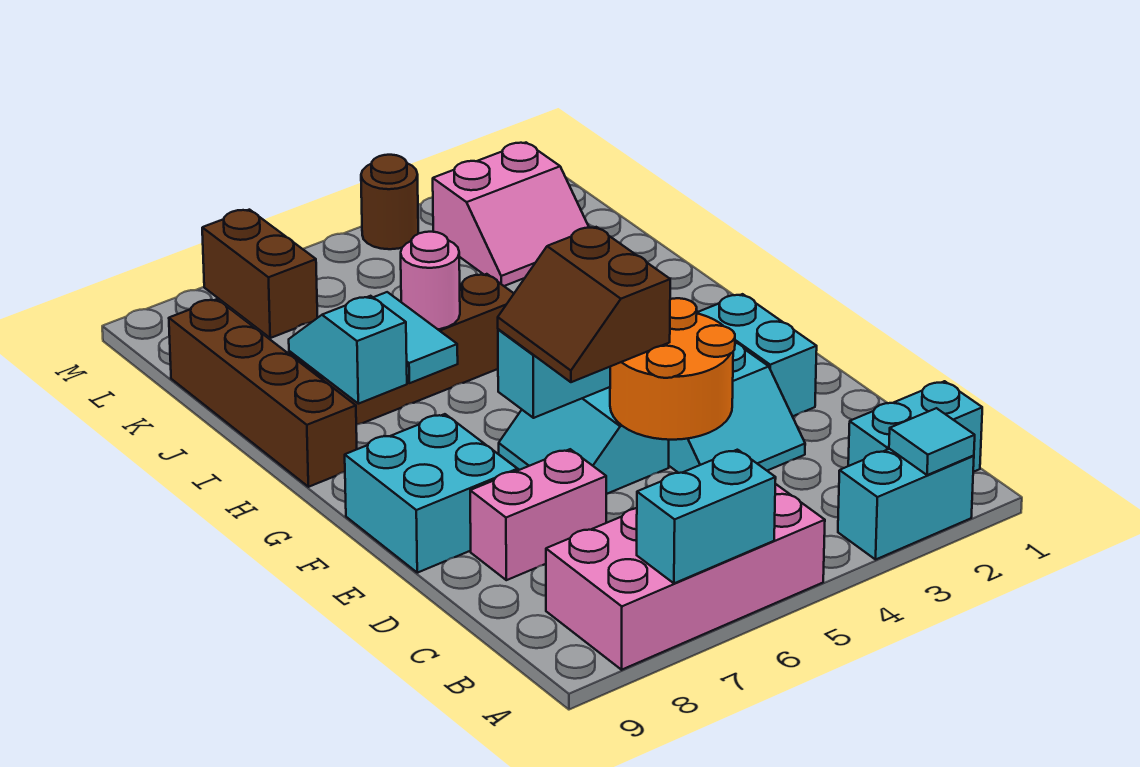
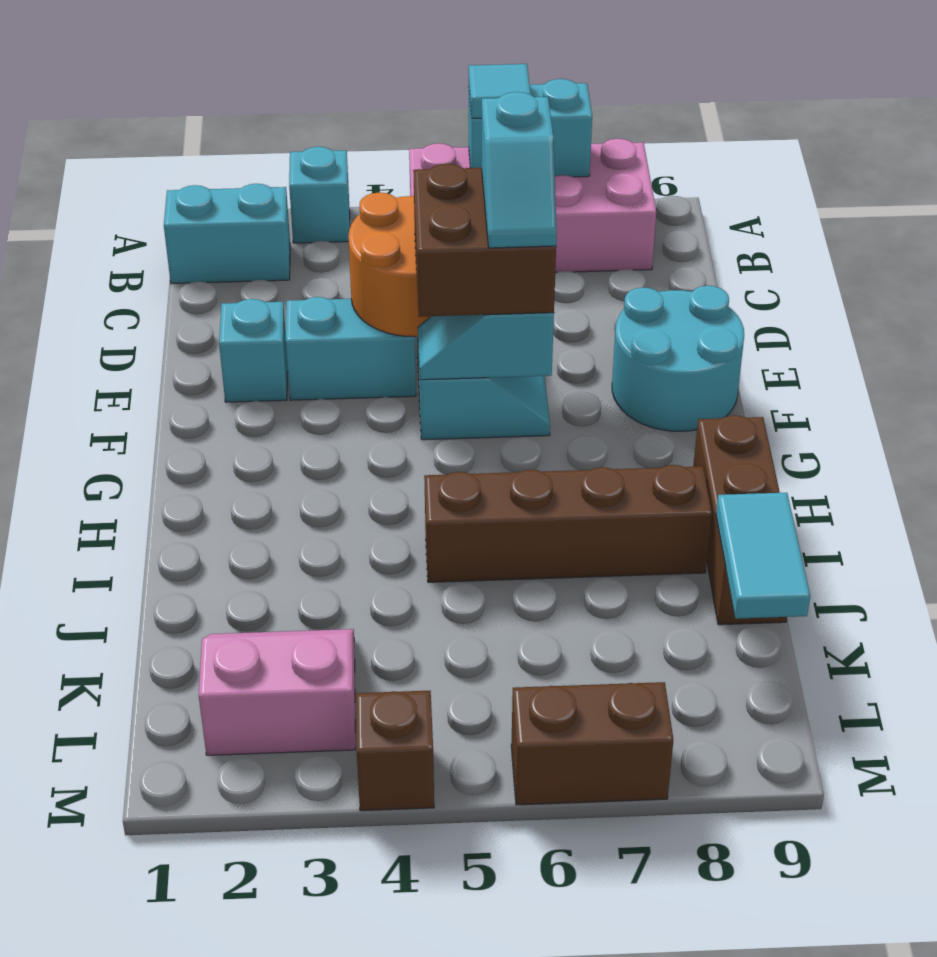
cyan 1x2 brick [838,449,974,559] -> cyan 1x1 brick [289,147,350,243]
cyan 1x1 tile [889,408,975,475] -> cyan 1x1 tile moved to [469,64,531,118]
pink 1x2 brick [470,449,606,580] -> none
cyan 1x2 brick [697,294,817,416] -> cyan 1x1 brick [219,299,288,402]
brown 2x2 slope [498,227,670,382] -> brown 2x2 brick [413,164,556,317]
cyan 2x2 brick [345,414,517,573] -> cyan 2x2 round brick [612,286,744,431]
cyan 1x2 tile [373,292,458,383] -> cyan 1x2 tile moved to [716,493,810,619]
cyan 1x2 slope [289,296,407,404] -> cyan 1x2 slope moved to [481,92,557,248]
brown 1x4 brick [169,299,357,487] -> brown 1x3 brick [693,415,787,625]
pink 1x1 round brick [401,232,460,329] -> none
brown 1x2 brick [202,210,318,338] -> brown 1x2 brick turned to [511,682,673,805]
brown 1x1 round brick [361,155,418,249] -> brown 1x1 brick [356,691,434,811]

